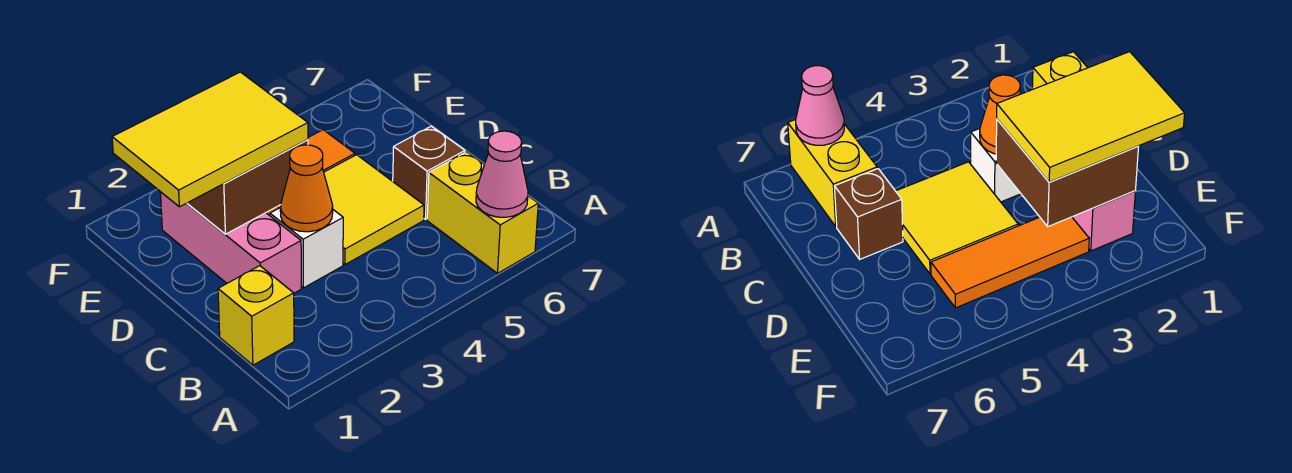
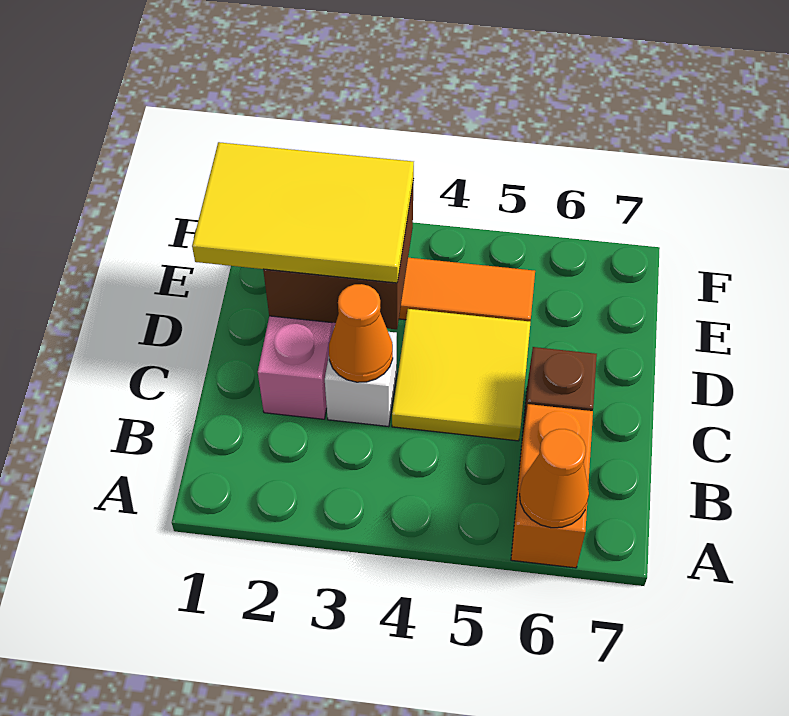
yellow 1x2 brick [427,152,538,273] -> orange 1x2 brick [511,404,593,568]
pink 1x1 cone [476,131,528,217] -> orange 1x1 cone [520,429,589,528]
yellow 1x1 brick [218,266,294,365] -> none

